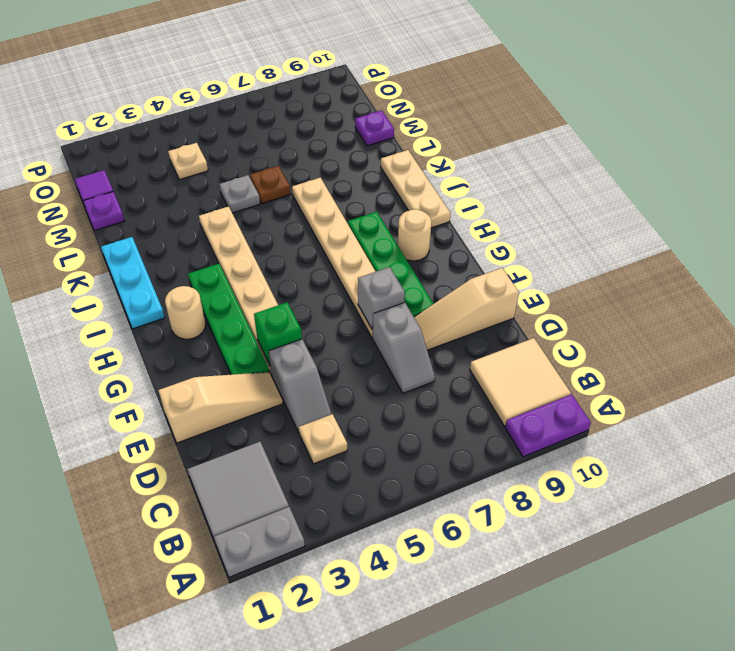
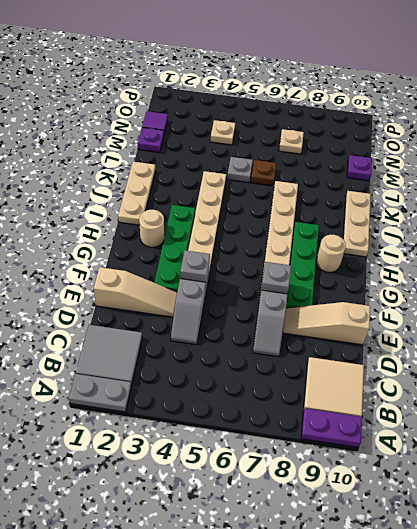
tan 1x1 plate [299,414,347,464] -> tan 1x1 plate moved to [279,129,304,154]
green 1x1 brick [254,302,302,365] -> grey 1x1 brick [180,250,210,291]
cyan 1x3 plate [101,237,165,329] -> tan 1x3 plate [118,162,155,225]

